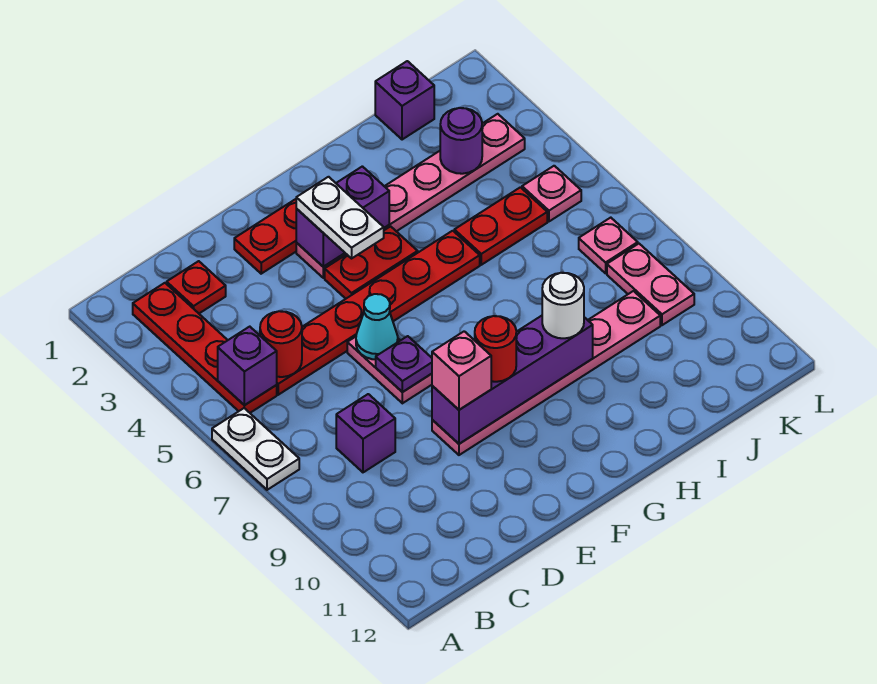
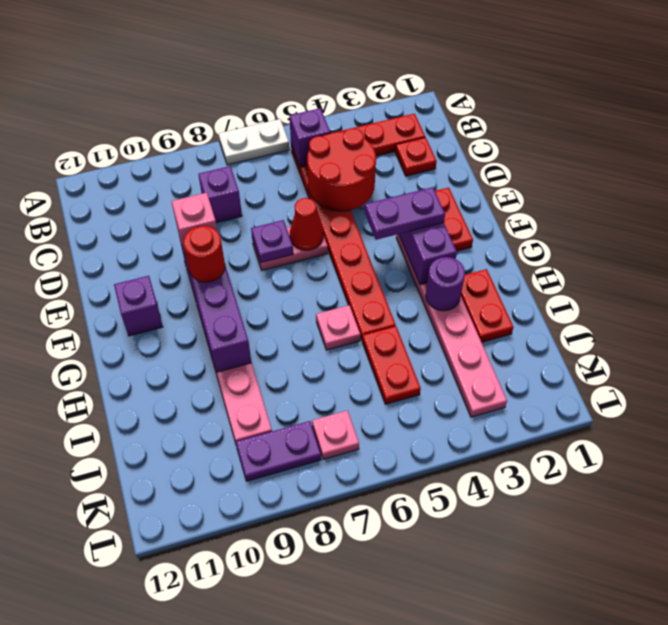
red 1x1 round brick [260,311,302,377] -> red 2x2 round brick [307,128,376,211]
cyan 1x1 cone [356,294,398,359] -> red 1x1 cone [290,198,323,250]
white 1x2 plate [296,177,384,258] -> purple 1x2 plate [365,187,445,240]
red 1x2 plate [325,226,418,299] -> red 1x2 plate moved to [461,269,513,342]
white 1x1 round brick [542,273,584,338] -> none
purple 1x1 brick [375,61,434,140] -> purple 1x1 brick moved to [114,276,163,336]
purple 1x1 round brick [440,108,482,174] -> purple 1x1 round brick moved to [426,257,465,311]
pink 1x1 plate [522,166,581,221] -> pink 1x1 plate moved to [316,305,360,350]
pink 1x2 plate [607,244,694,325] -> purple 1x2 plate [236,421,321,481]

